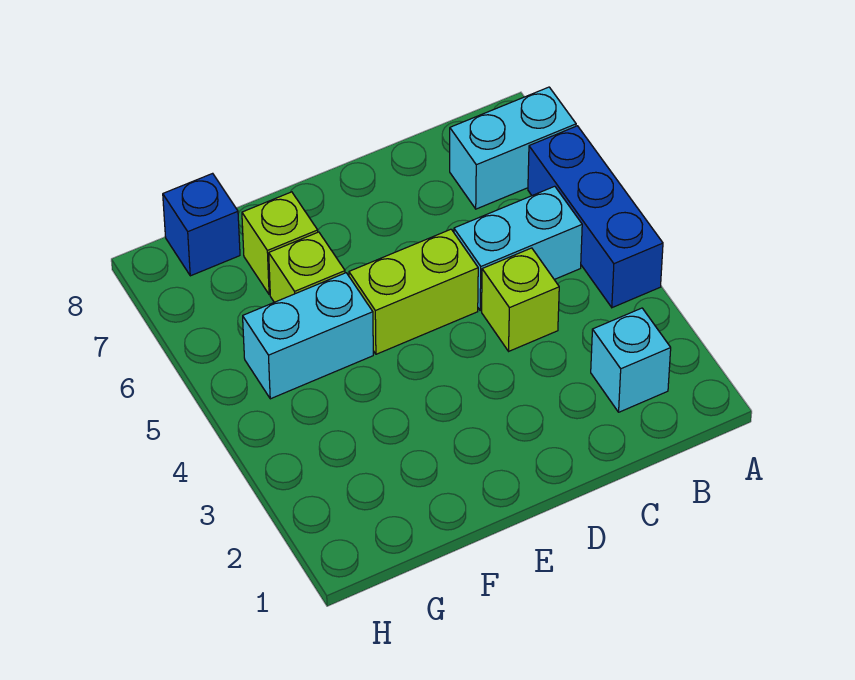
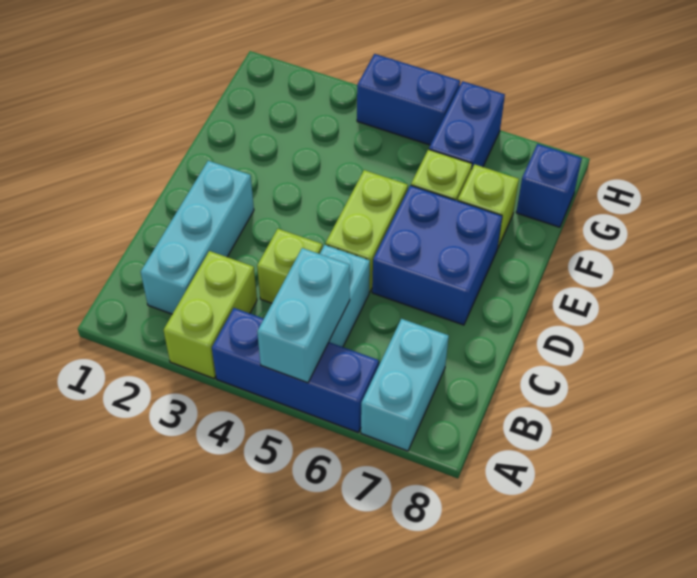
none -> lime 1x2 brick [164,251,257,378]
cyan 1x1 brick [591,308,671,412] -> cyan 1x3 brick [141,161,254,314]
none -> blue 2x2 brick [372,185,502,325]
cyan 1x2 brick [243,273,373,399] -> cyan 1x2 brick moved to [257,248,350,383]
none -> blue 1x2 brick [429,81,505,170]
none -> blue 1x2 brick [357,54,460,145]

